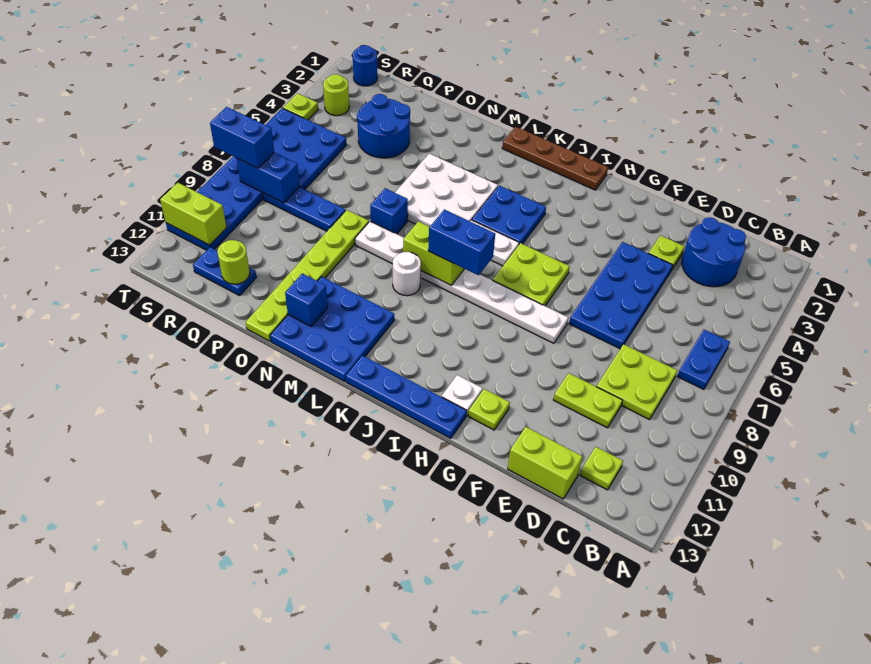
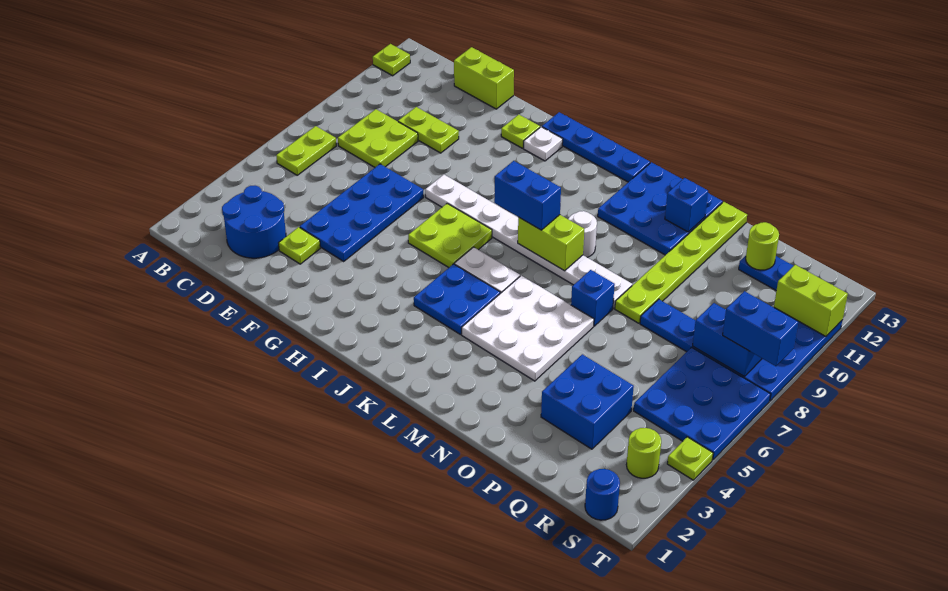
blue 1x2 plate [677,330,730,389] -> lime 1x2 plate [276,126,336,175]
lime 1x1 plate [580,447,623,490] -> lime 1x1 plate moved to [373,44,410,76]
brown 1x4 plate [502,127,608,190] -> none
blue 2x2 round brick [357,94,410,158] -> blue 2x2 brick [541,354,634,449]

